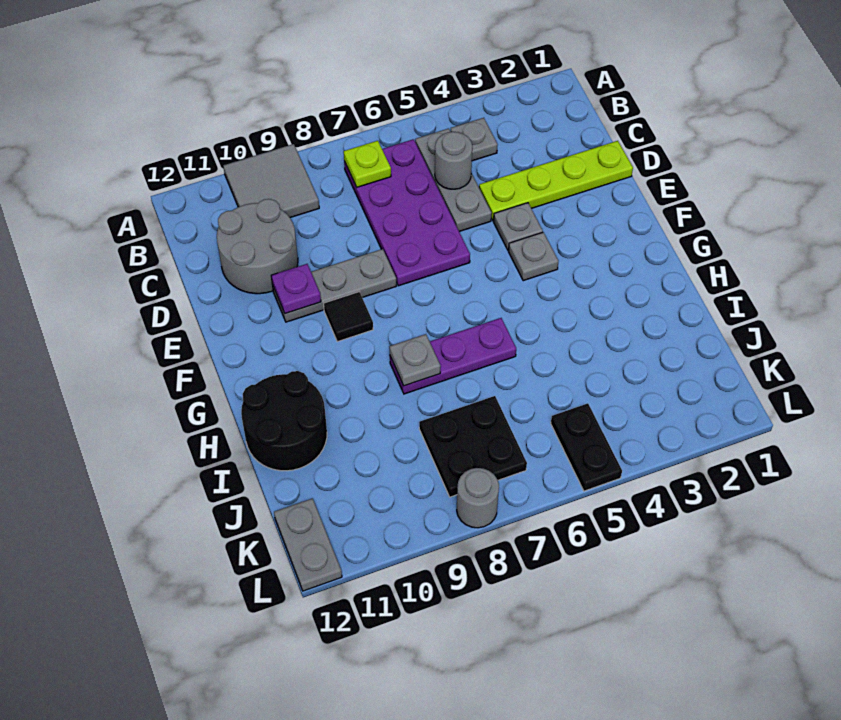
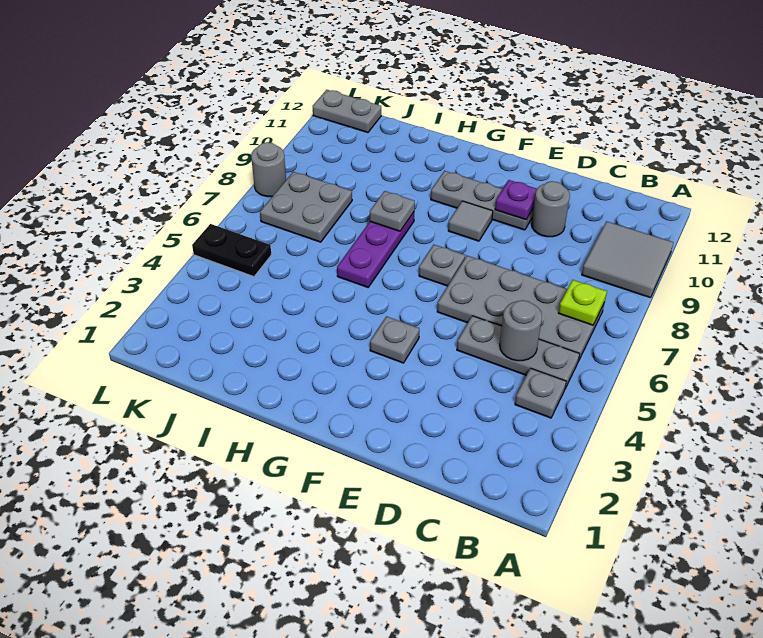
purple 2x4 plate [344,139,470,286] -> grey 2x4 plate [437,256,604,361]
grey 2x2 round brick [217,199,298,294] -> grey 1x1 round brick [531,181,570,237]
lime 1x4 plate [479,141,633,221] -> none
grey 1x1 plate [494,203,543,250] -> grey 1x1 plate moved to [419,245,465,286]
grey 1x3 plate [273,249,396,322] -> grey 1x3 plate turned to [431,171,533,230]
black 1x1 tile [324,292,373,342] -> grey 1x1 tile [448,201,493,241]
black 2x2 round brick [241,371,327,471] -> none
black 2x2 plate [419,396,527,497] -> grey 2x2 plate [260,172,352,242]

